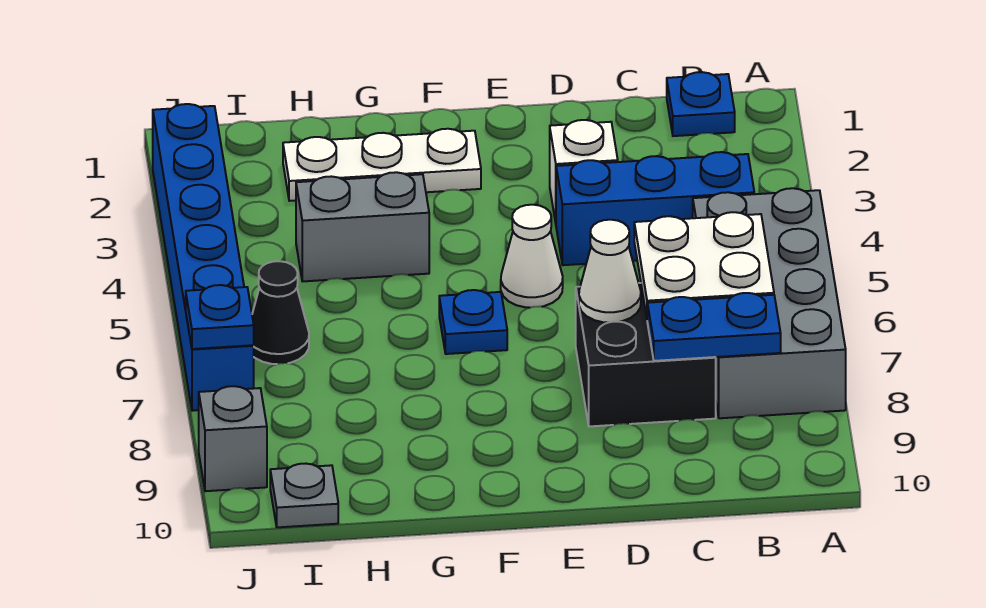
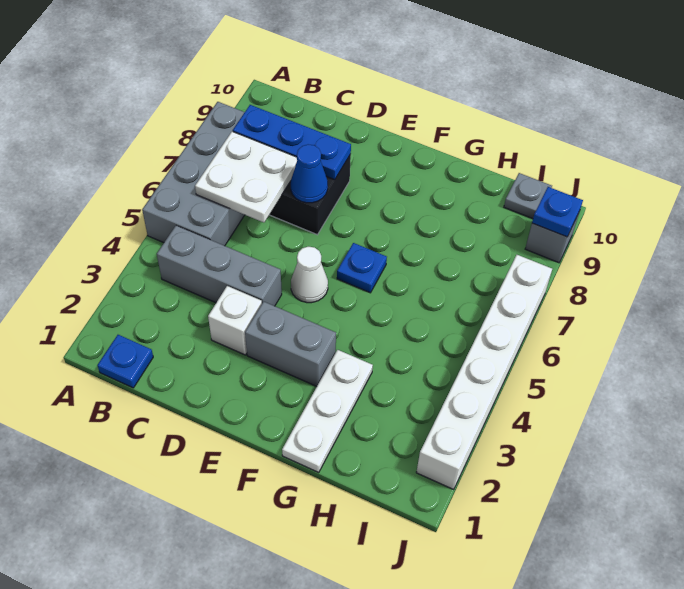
blue 1x3 brick [556,152,754,265] -> grey 1x3 brick [157,226,282,306]
blue 1x2 plate [647,293,781,361] -> blue 1x3 plate [233,105,351,180]
white 1x1 cone [579,220,641,323] -> blue 1x1 cone [291,144,328,203]
white 1x3 plate [283,129,481,201] -> white 1x3 plate turned to [282,350,373,472]
grey 1x2 brick [296,172,429,281] -> grey 1x2 brick moved to [245,302,336,386]
black 1x1 cone [252,261,309,364] -> none
blue 1x6 brick [153,104,254,411] -> white 1x6 brick [416,255,552,490]
blue 1x1 plate [186,285,254,349] -> blue 1x1 plate moved to [532,187,583,237]

